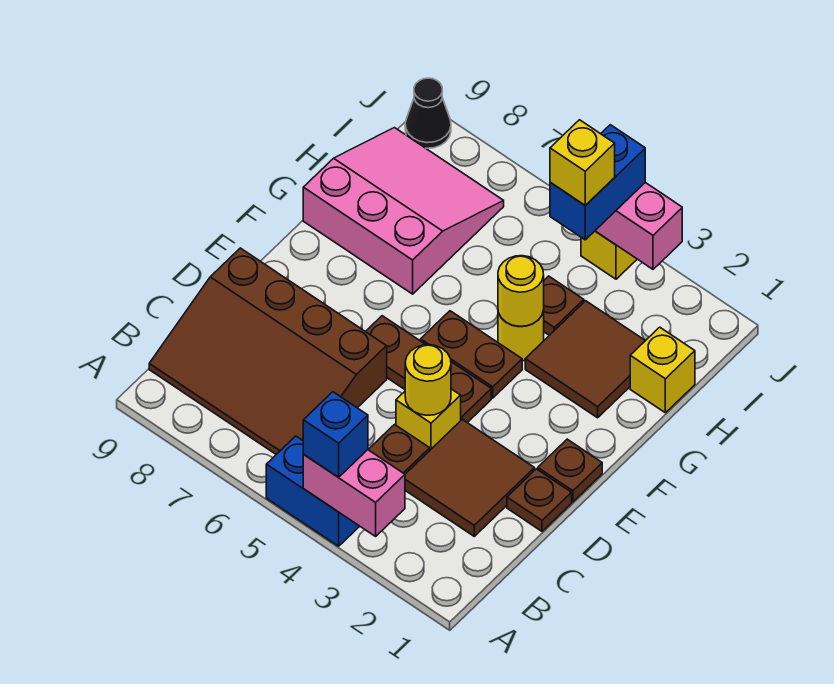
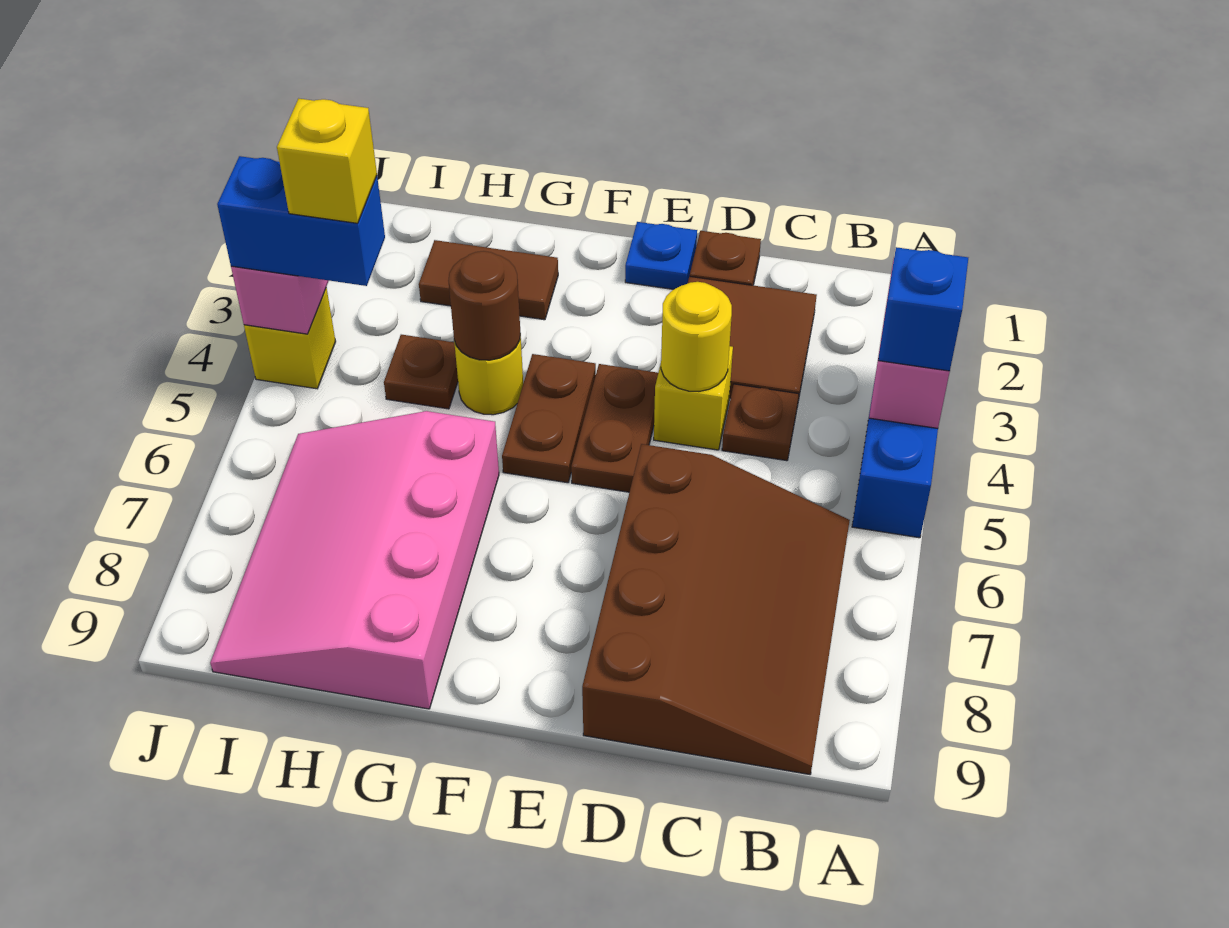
brown 1x1 plate [538,439,602,502] -> blue 1x1 plate [625,222,697,289]
brown 1x3 plate [365,316,491,423] -> brown 1x2 plate [571,364,658,492]
brown 2x2 tile [525,301,645,418] -> brown 1x2 tile [419,240,558,320]
yellow 1x1 round brick [498,256,544,326] -> brown 1x1 round brick [448,251,520,360]
pink 3x3 slope [303,128,504,294] -> pink 3x4 slope [210,411,499,709]
yellow 1x1 brick [630,327,695,413] -> none
black 1x1 cone [405,78,451,148] -> none

